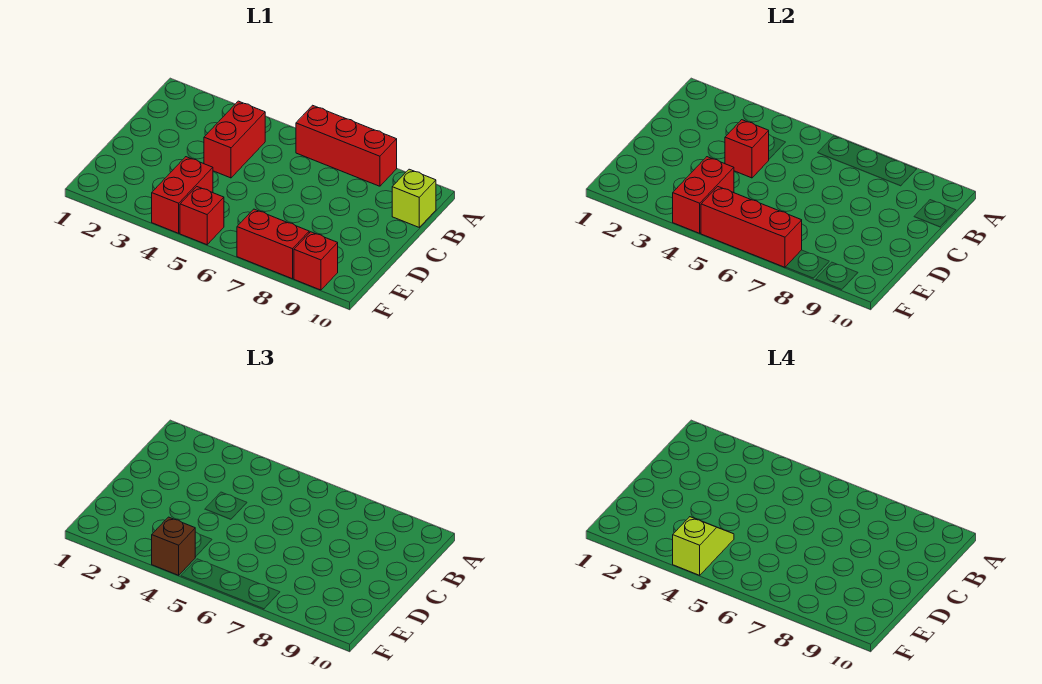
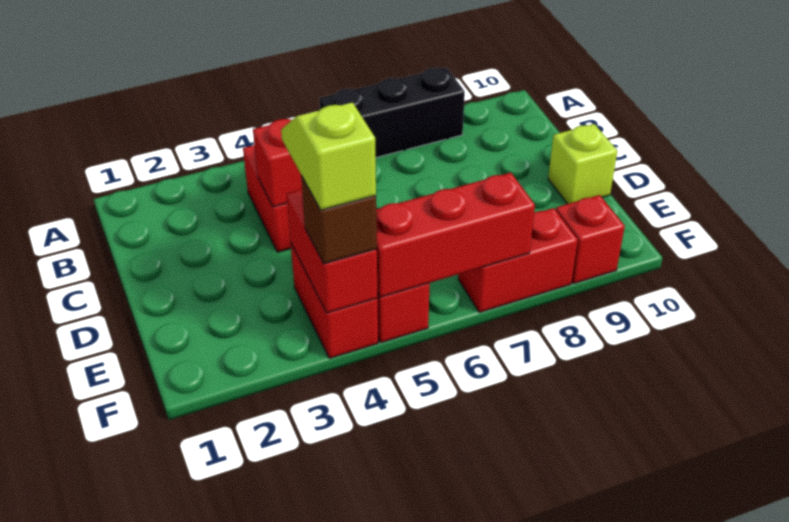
red 1x3 brick [296,105,397,186] -> black 1x3 brick [320,67,465,158]
lime 1x1 brick [392,169,436,227] -> lime 1x1 brick moved to [548,124,617,204]

